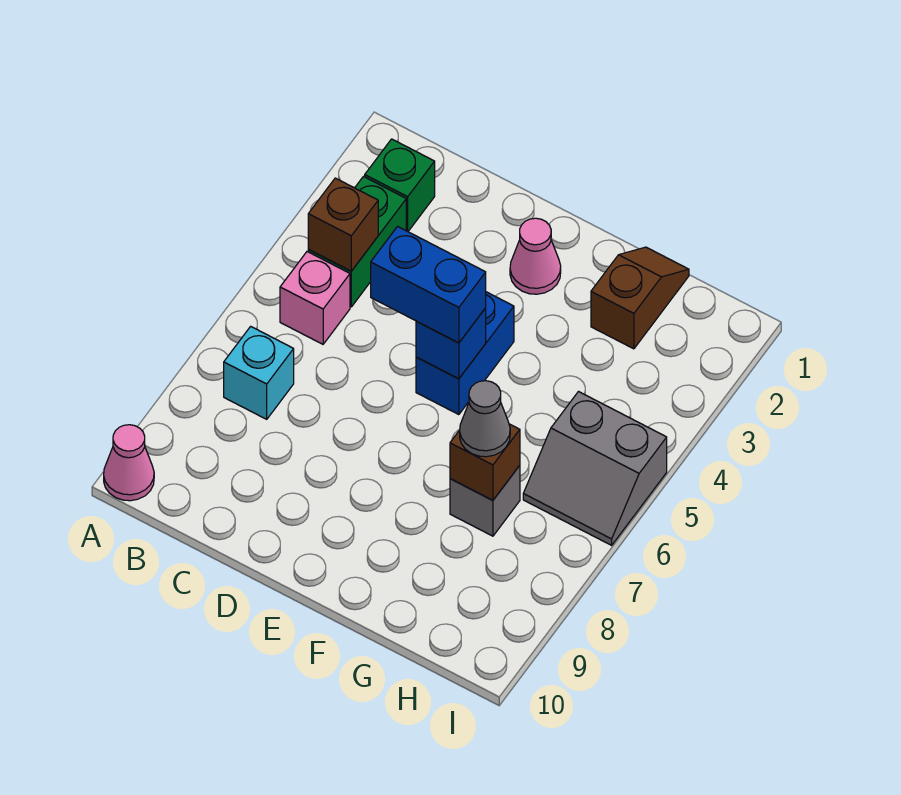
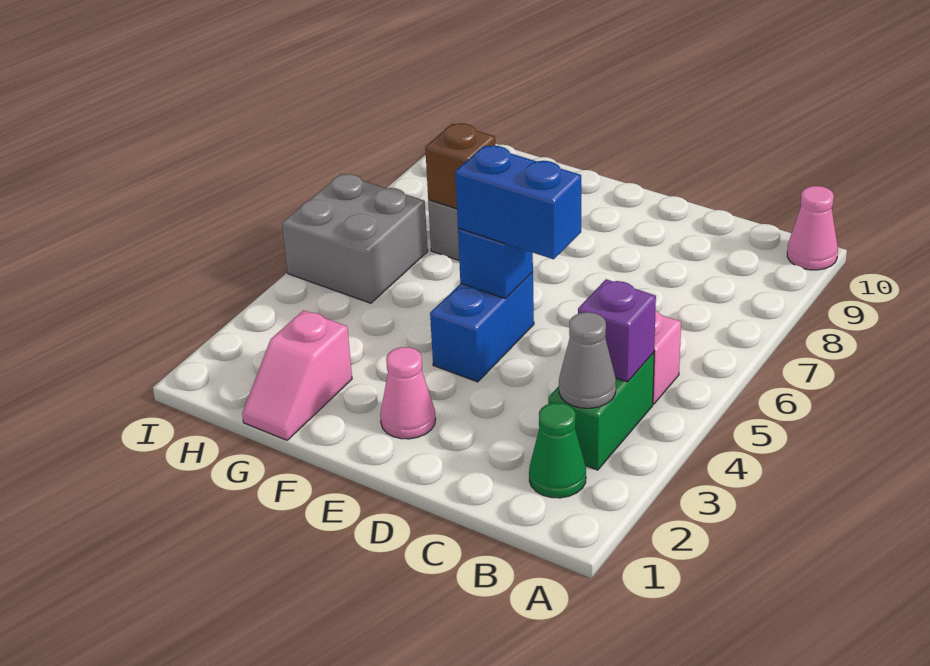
green 1x1 brick [365,139,435,231] -> green 1x1 cone [529,403,586,498]
brown 1x1 brick [308,178,378,271] -> purple 1x1 brick [578,279,656,382]
cyan 1x1 brick [224,326,294,419] -> none
brown 1x2 slope [591,247,689,349] -> pink 1x2 slope [242,310,352,440]
grey 1x1 cone [460,381,510,457] -> grey 1x1 cone moved to [559,312,616,408]
grey 2x2 slope [523,392,667,545] -> grey 2x2 brick [282,174,428,303]

